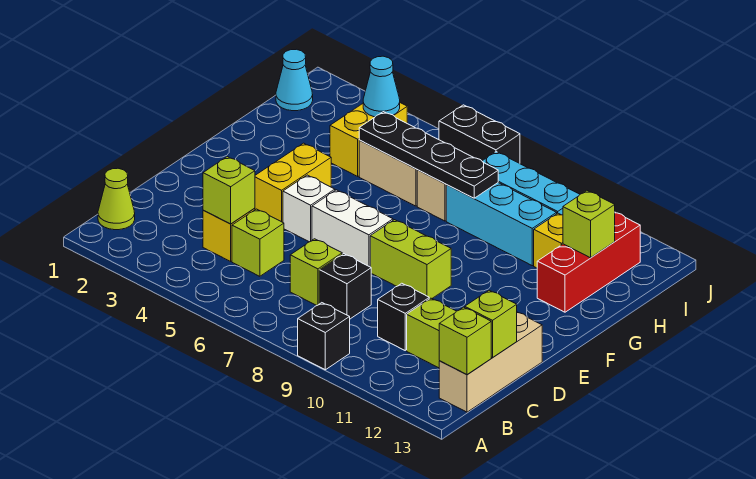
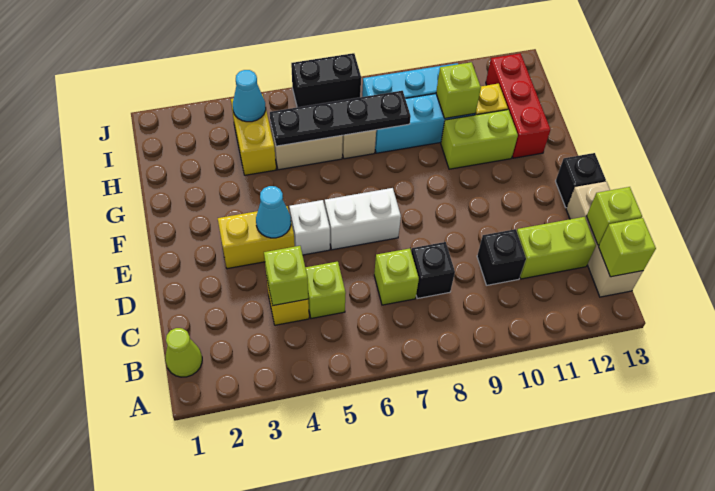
black 1x1 brick [298,303,350,370] -> black 1x1 brick moved to [556,153,606,208]
yellow 1x2 brick [255,143,331,222] -> yellow 1x2 brick turned to [218,206,295,269]
lime 1x2 brick [370,220,451,299] -> lime 1x2 brick moved to [441,110,518,169]
lime 1x1 brick [563,191,615,258] -> lime 1x1 brick moved to [436,62,481,118]
cyan 1x1 cone [276,49,313,111] -> cyan 1x1 cone moved to [256,186,291,238]

